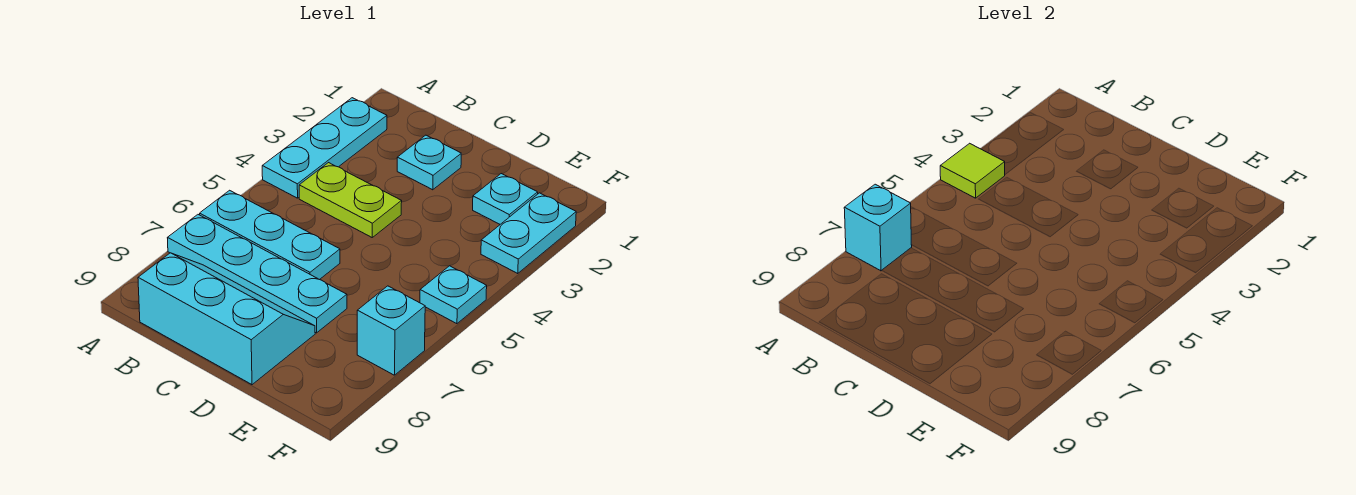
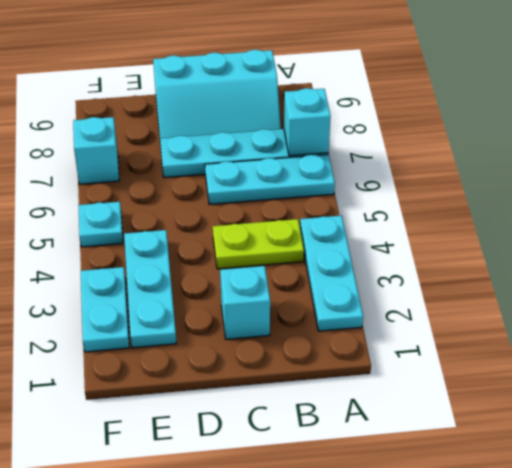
lime 1x1 tile [940,143,1005,198] -> none
cyan 1x1 plate [397,135,461,190] -> cyan 1x1 brick [220,266,270,339]
cyan 1x1 plate [473,174,538,224] -> cyan 1x3 plate [124,230,176,348]

